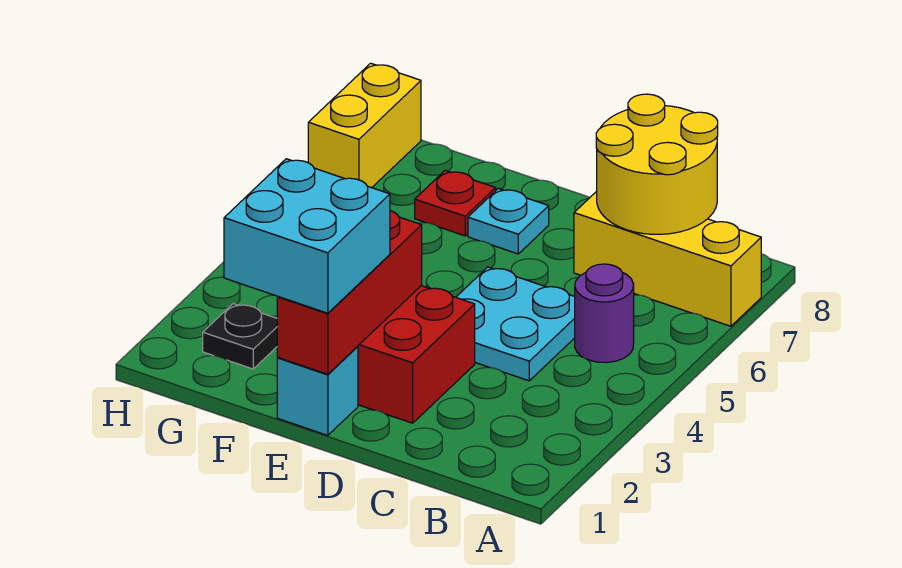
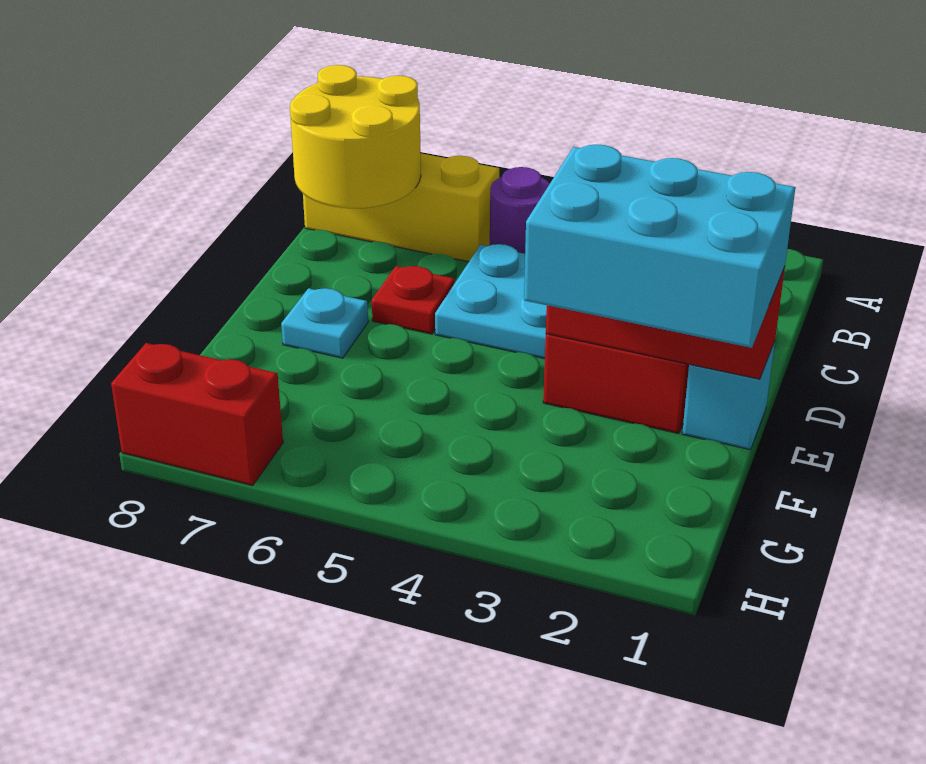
yellow 1x3 brick [574,191,761,326] -> yellow 1x3 brick turned to [303,153,499,262]
cyan 2x2 brick [224,159,390,313] -> cyan 2x3 brick [524,144,795,348]
red 1x1 plate [415,170,496,236] -> red 1x1 plate moved to [372,266,455,334]
black 1x1 plate [203,304,277,369] -> none
yellow 1x2 brick [308,63,421,188] -> red 1x2 brick [111,343,283,486]

